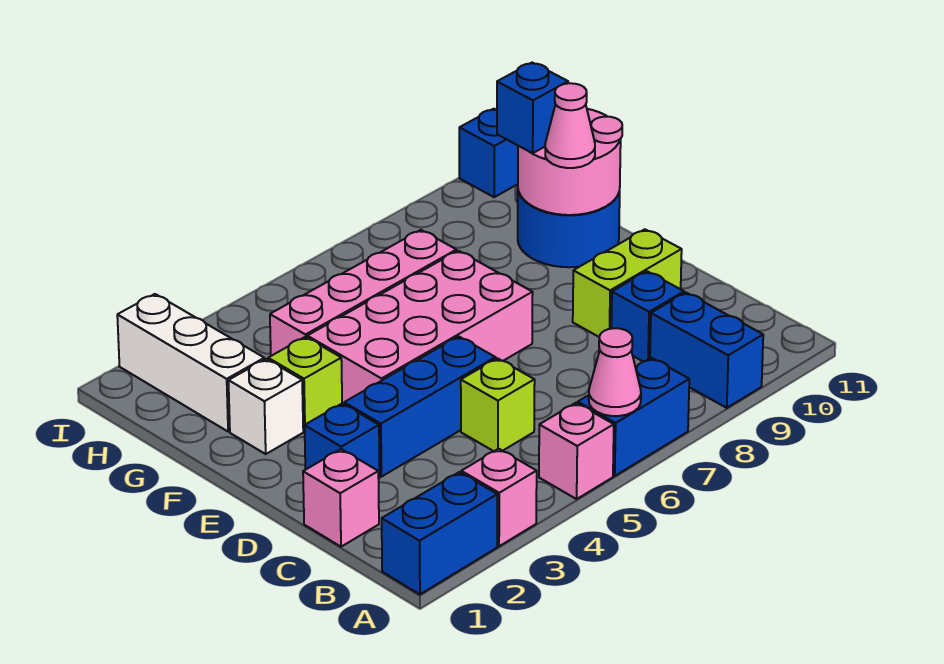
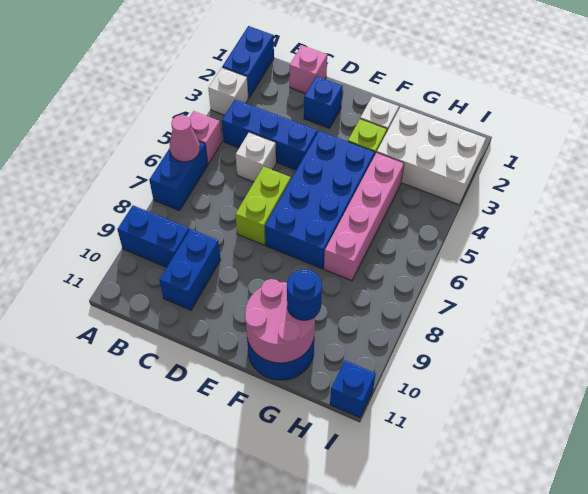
pink 1x1 brick [461,449,537,546] -> white 1x1 brick [208,68,248,115]
lime 1x1 brick [461,358,535,451] -> white 1x1 brick [236,132,276,182]
blue 1x1 brick [611,271,684,362] -> blue 1x2 brick [160,229,221,310]
blue 1x3 brick [344,336,496,477] -> blue 1x3 brick turned to [222,99,317,170]
lime 1x2 brick [573,229,682,337] -> lime 1x2 brick moved to [235,167,291,245]
pink 2x4 brick [307,251,533,404] -> blue 2x4 brick [265,131,375,269]
pink 1x1 cone [545,83,595,168] -> none
white 1x3 brick [117,294,264,432] -> white 2x3 brick [377,107,486,205]
blue 1x1 brick [497,63,568,153] -> blue 1x1 round brick [287,270,322,320]

